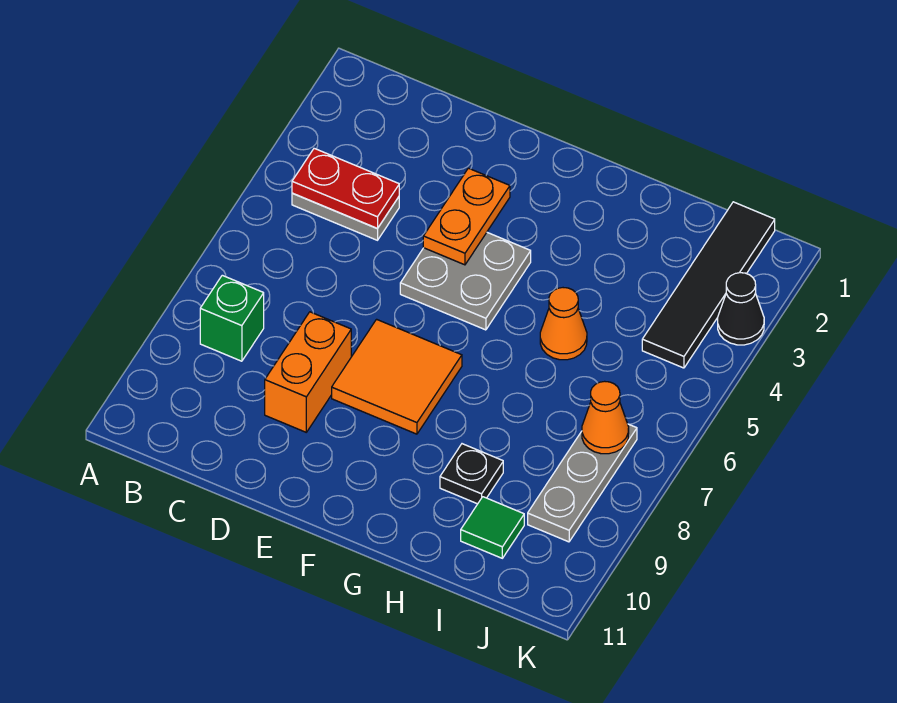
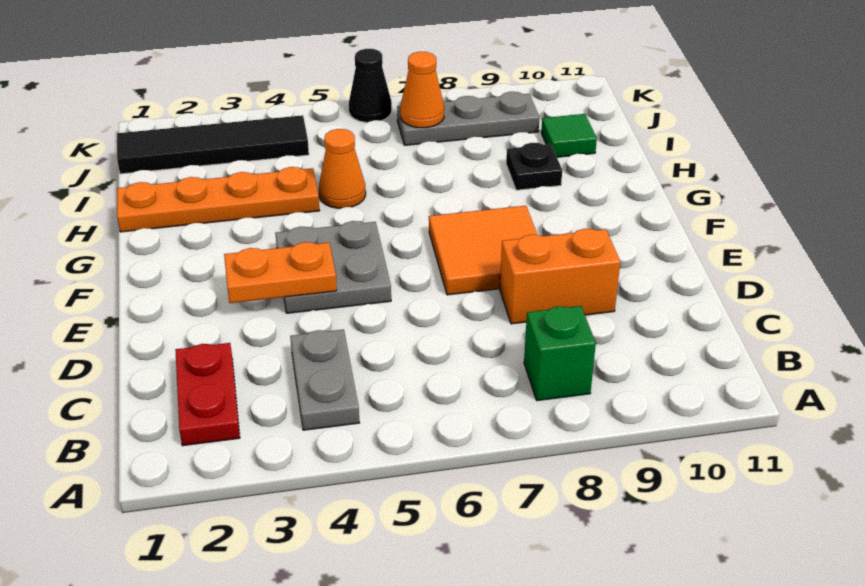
red 1x2 plate [292,148,399,229] -> red 1x2 plate moved to [175,343,240,446]
none -> orange 1x4 plate [117,167,320,232]
black 1x1 cone [718,273,764,345] -> black 1x1 cone moved to [349,49,392,123]

